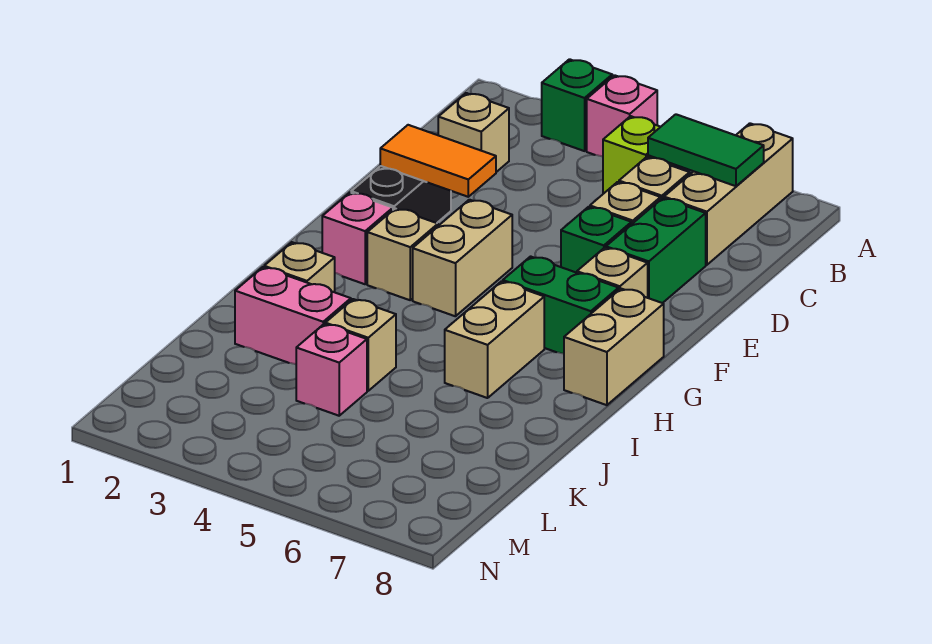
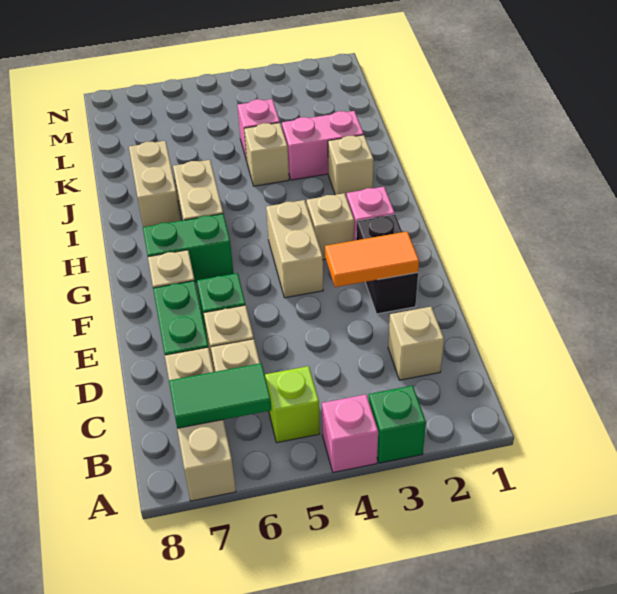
tan 1x2 brick [564,289,664,405] -> tan 1x2 brick moved to [129,141,181,227]

